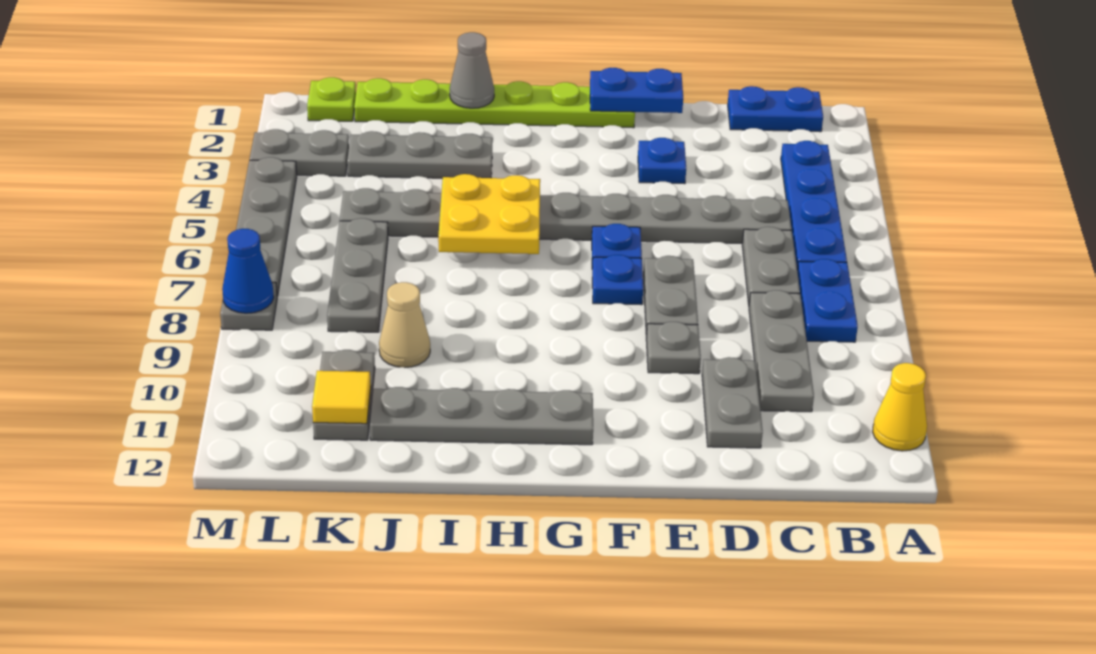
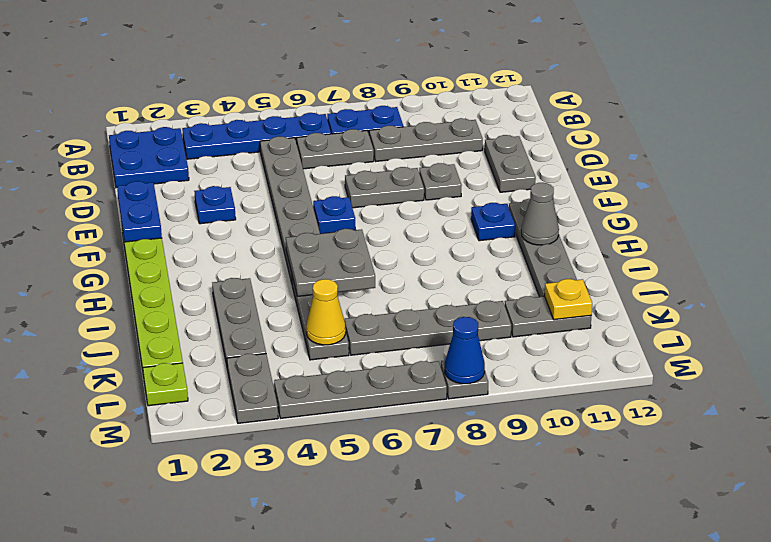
yellow 1x1 cone [873,363,927,451] -> yellow 1x1 cone moved to [306,279,346,345]
blue 1x2 plate [728,86,823,132] -> blue 2x2 plate [109,127,189,188]
grey 1x2 plate [702,357,763,448] -> grey 1x2 plate turned to [485,135,536,192]
blue 1x1 plate [592,255,643,305] -> blue 1x1 plate moved to [471,203,515,241]
yellow 2x2 plate [438,174,540,254] -> grey 2x2 plate [286,229,375,297]
grey 1x1 cone [450,32,494,108] -> grey 1x1 cone moved to [521,183,559,245]
tan 1x1 cone [379,282,430,368] -> none
grey 1x3 plate [327,218,388,332] -> grey 1x4 plate [344,301,511,355]
yellow 1x1 tile [312,371,371,424] -> yellow 1x1 plate [545,279,592,320]

